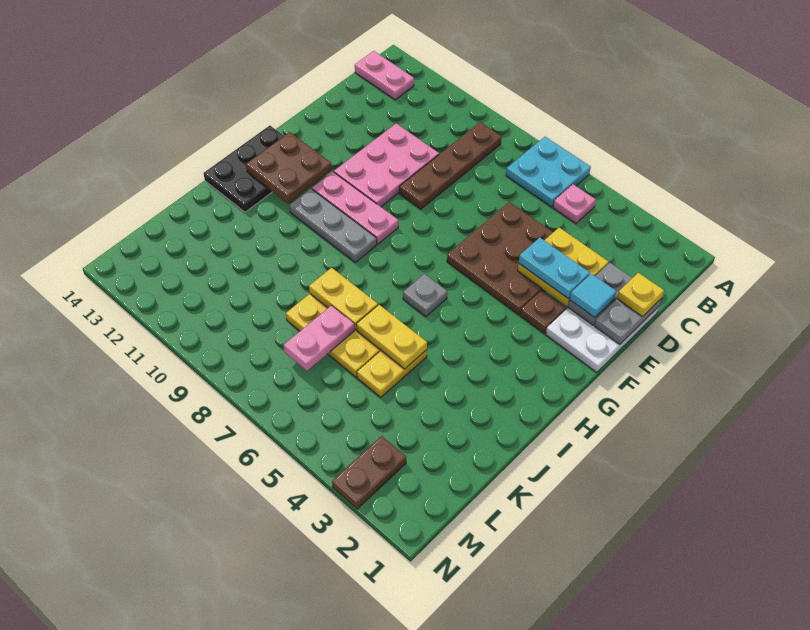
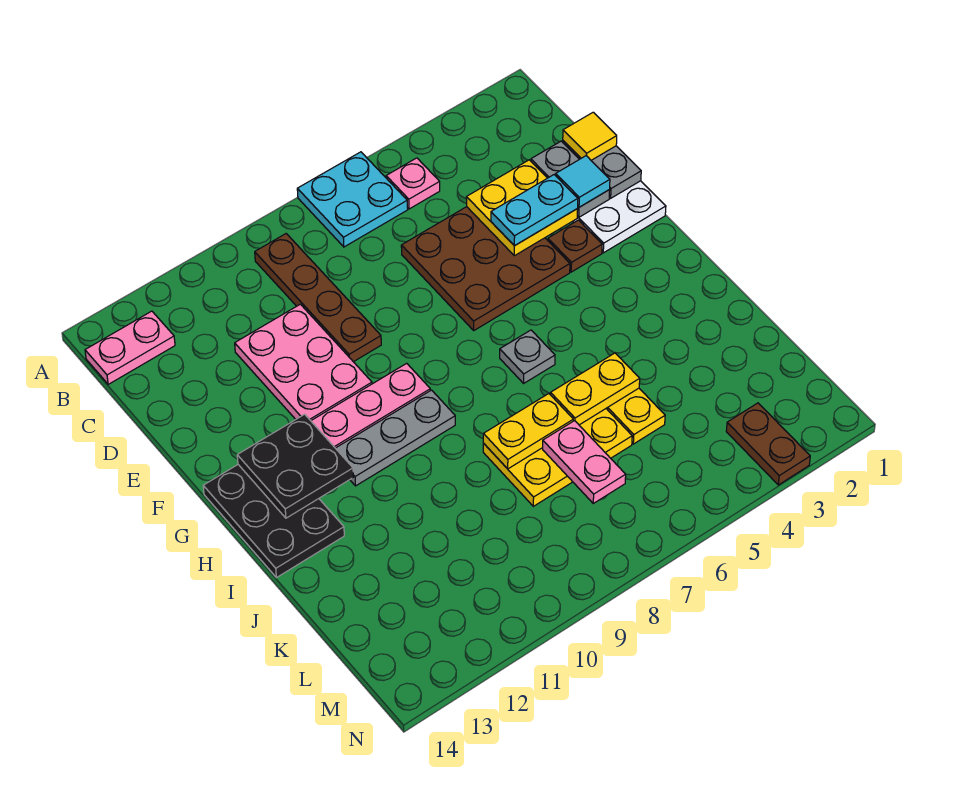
yellow 1x1 plate [617,273,664,317] -> yellow 1x1 tile [563,112,617,160]
brown 2x2 plate [246,132,332,203] -> black 2x2 plate [237,414,353,518]

